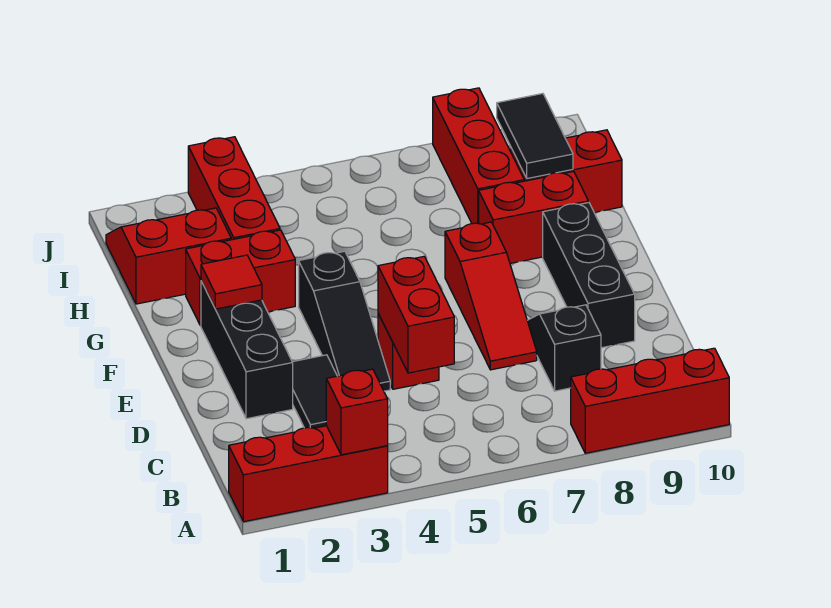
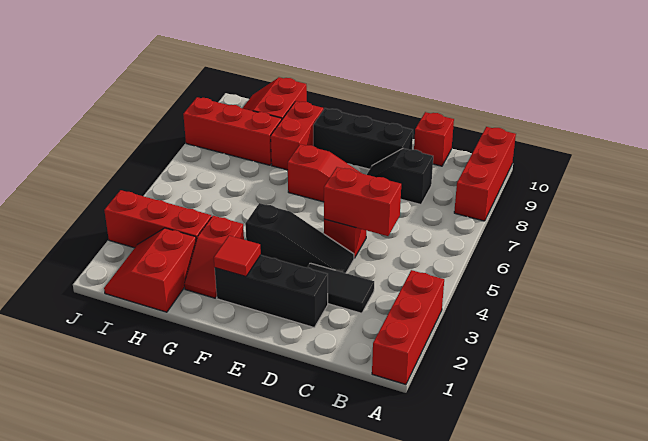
red 1x1 brick [326,369,388,455] -> red 1x1 brick moved to [414,112,454,166]
red 1x2 brick [186,230,295,325] -> red 1x2 slope [184,216,244,298]
black 1x2 tile [497,94,573,179] -> none

